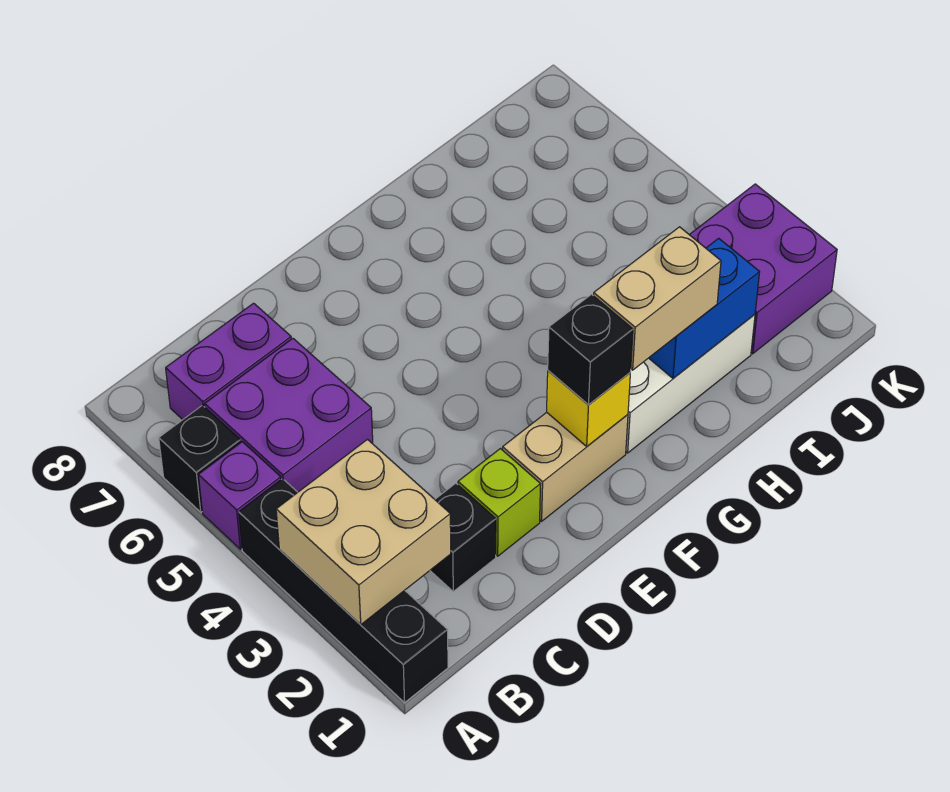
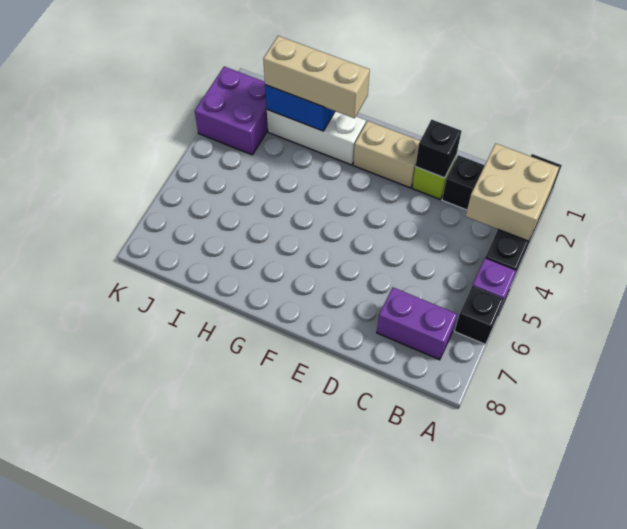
purple 2x2 brick [205,339,373,492] -> none
yellow 1x1 brick [547,371,630,446] -> none
black 1x1 brick [548,294,633,405] -> black 1x1 brick moved to [415,120,461,178]
tan 1x2 brick [594,227,721,370] -> tan 1x3 brick [263,36,370,118]

